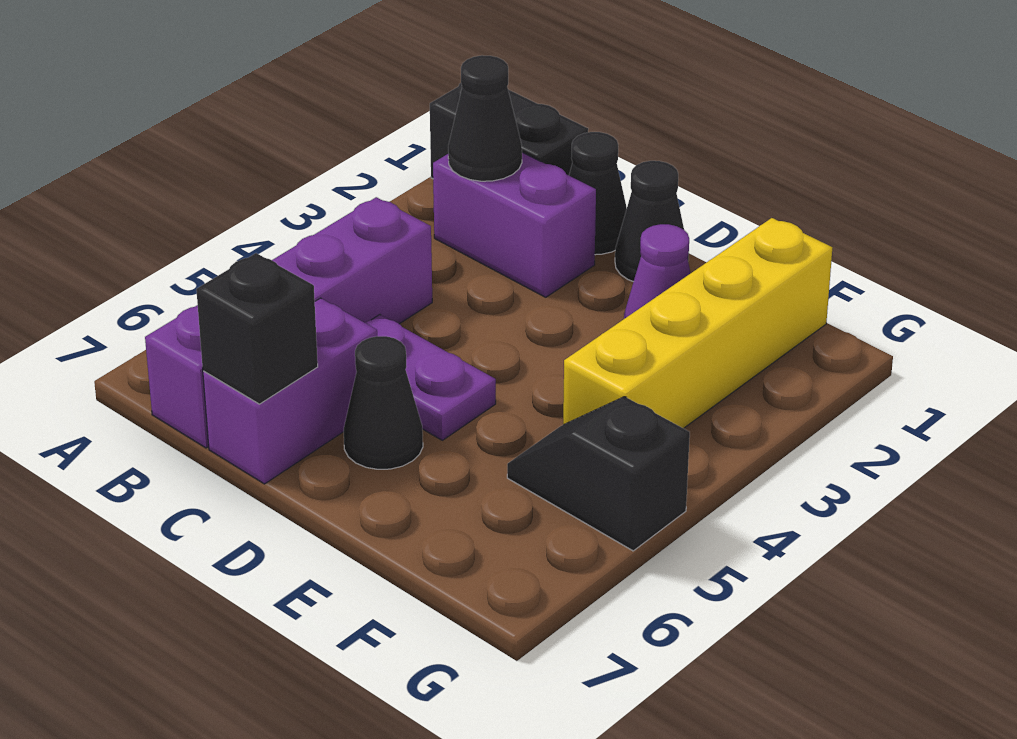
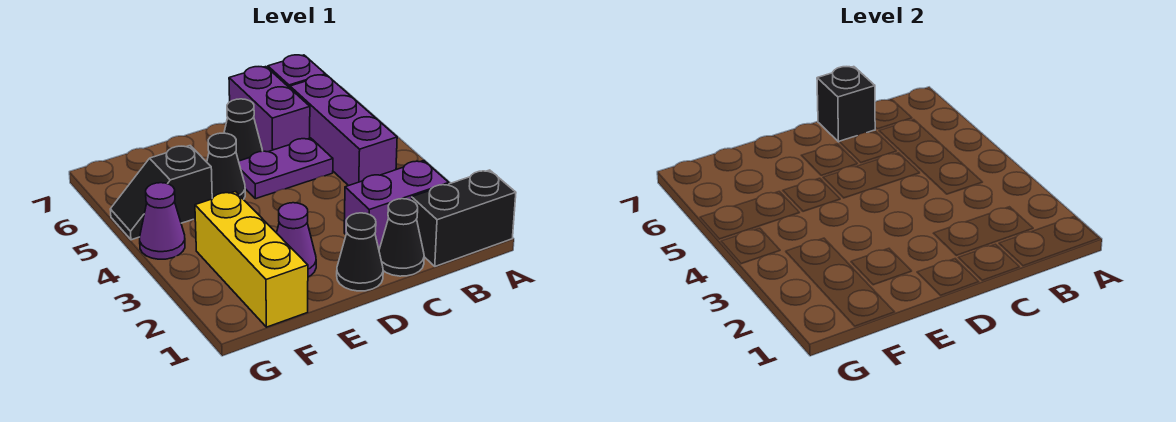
black 1x1 cone [448,55,522,181] -> black 1x1 cone moved to [207,133,245,200]
yellow 1x4 brick [563,218,832,428] -> yellow 1x3 brick [195,192,308,327]
black 1x2 slope [507,397,690,551] -> black 1x2 slope turned to [110,146,212,240]
none -> purple 1x1 cone [140,183,185,259]

